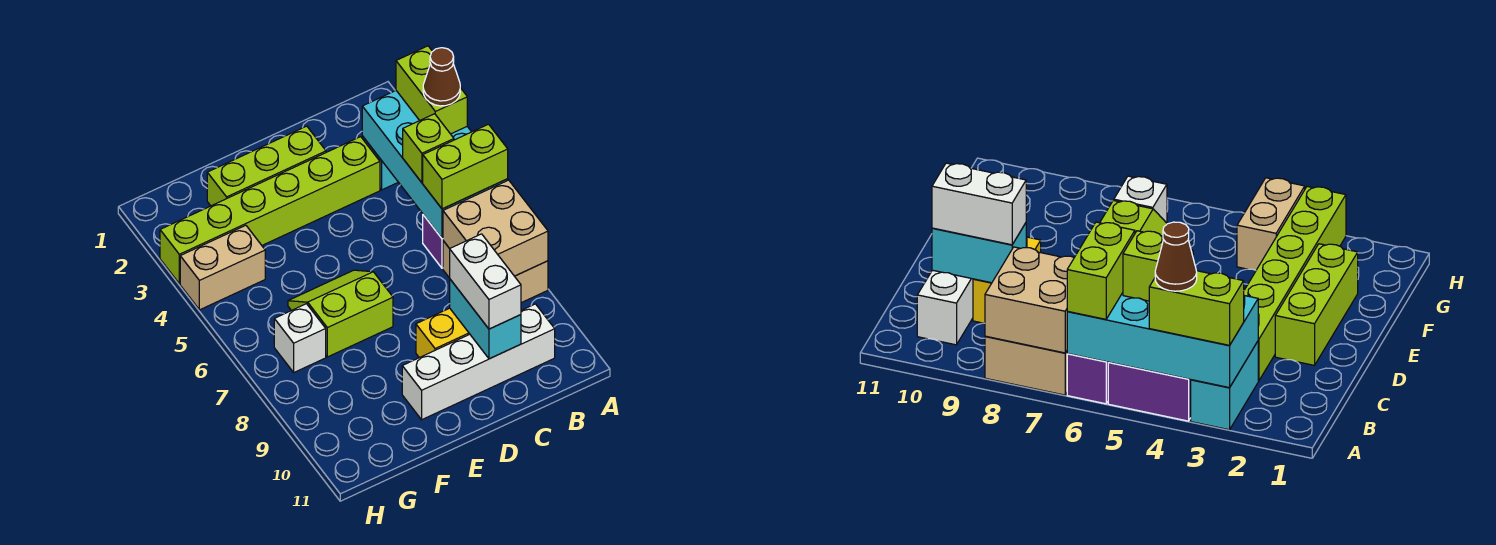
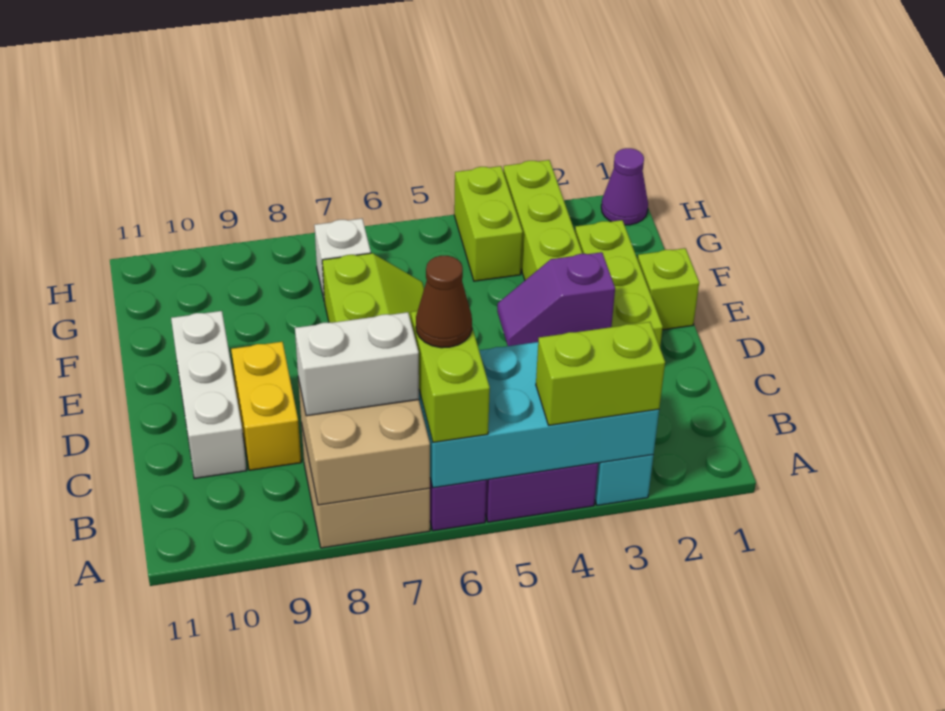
brown 1x1 cone [423,48,460,106] -> brown 1x1 cone moved to [416,256,472,348]
lime 1x1 brick [403,114,454,183] -> lime 1x1 brick moved to [638,248,699,330]
white 1x4 brick [402,304,555,420] -> white 1x3 brick [171,311,247,479]
cyan 1x2 brick [450,279,521,359] -> none
white 1x2 brick [450,234,521,329] -> white 1x2 brick moved to [295,312,419,416]
none -> purple 1x2 slope [497,252,615,346]
tan 1x2 brick [180,225,265,310] -> lime 1x2 brick [454,166,523,281]
none -> purple 1x1 cone [601,148,648,225]

